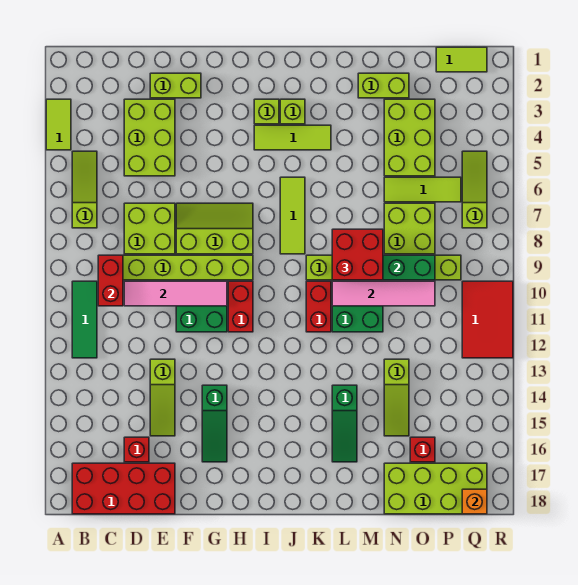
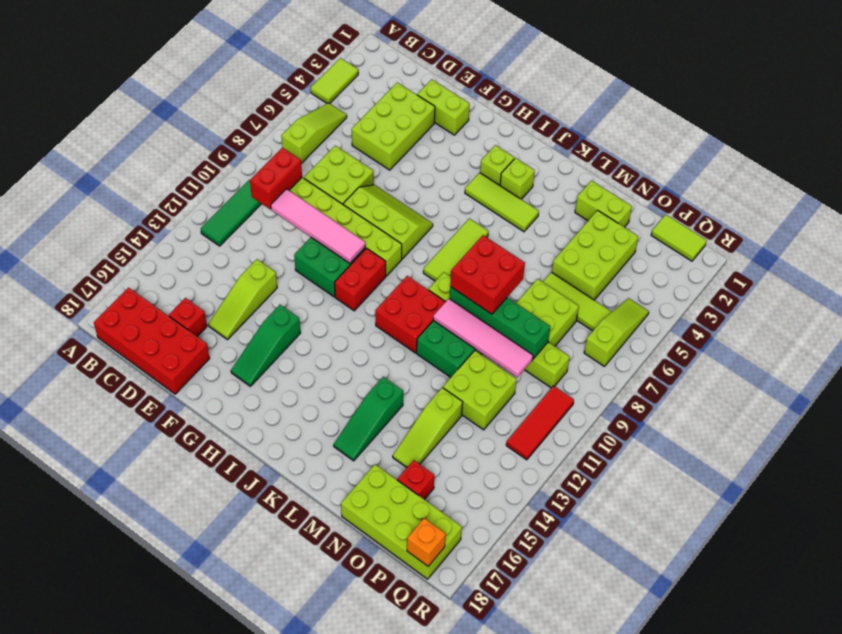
red 1x2 brick [306,281,331,332] -> red 2x2 brick [375,276,445,353]
none -> lime 2x2 brick [443,351,517,430]
red 2x3 tile [462,281,513,358] -> red 1x3 tile [506,386,574,460]

